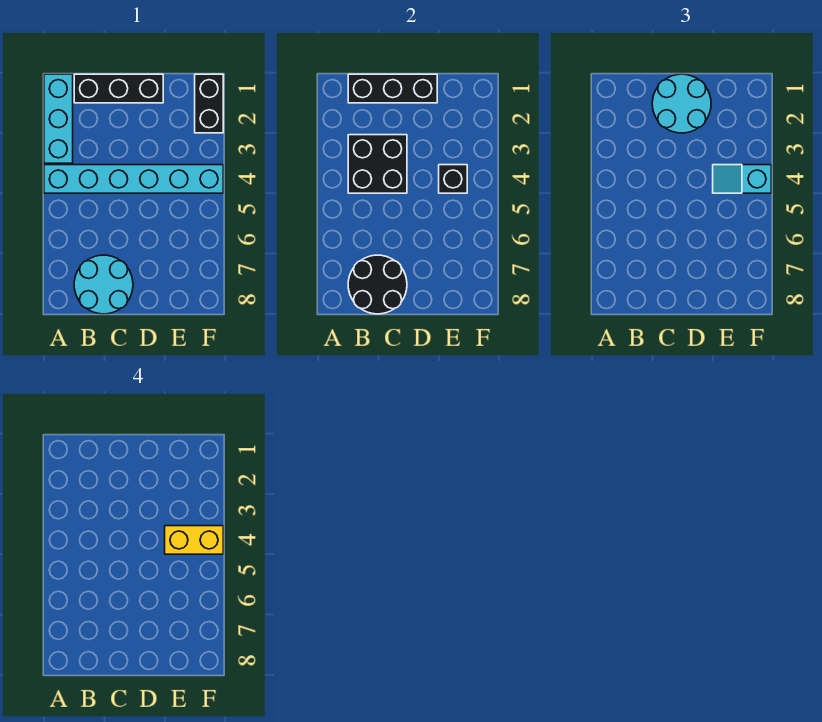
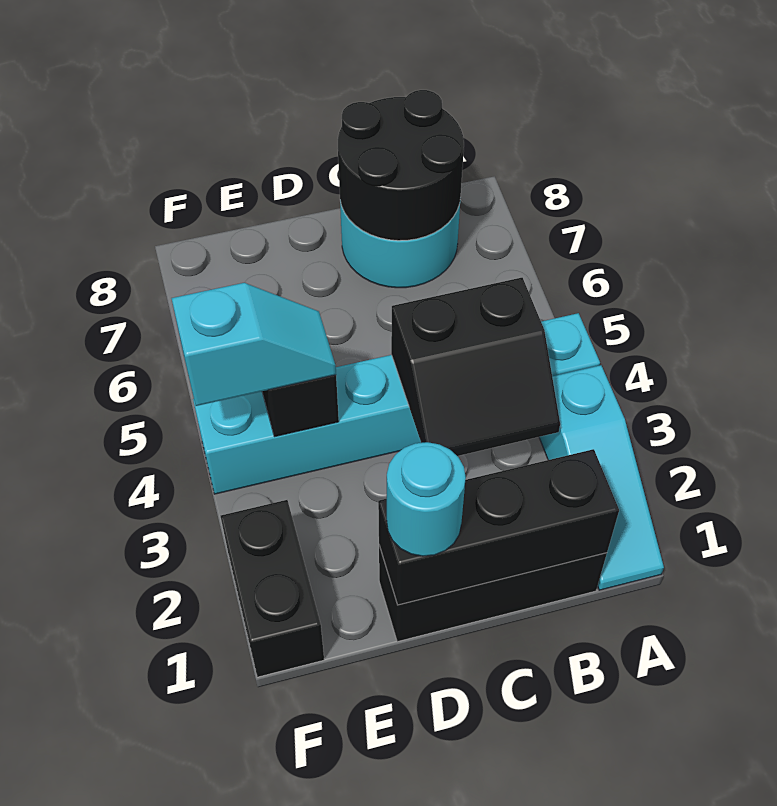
cyan 1x3 brick [44,74,73,163] -> cyan 1x3 slope [539,365,664,590]
black 2x2 brick [348,135,407,193] -> black 2x2 slope [391,278,560,456]
cyan 2x2 round brick [652,74,711,133] -> cyan 1x1 round brick [387,442,466,556]
yellow 1x2 brick [165,526,223,554] -> none

